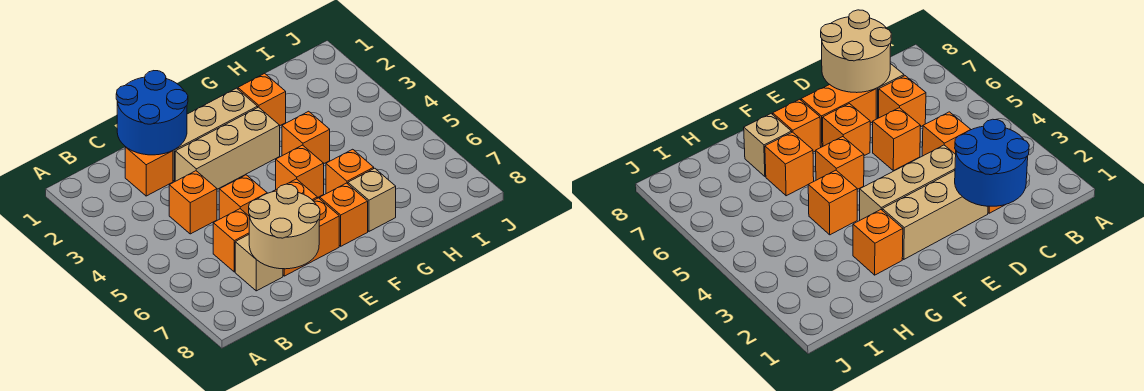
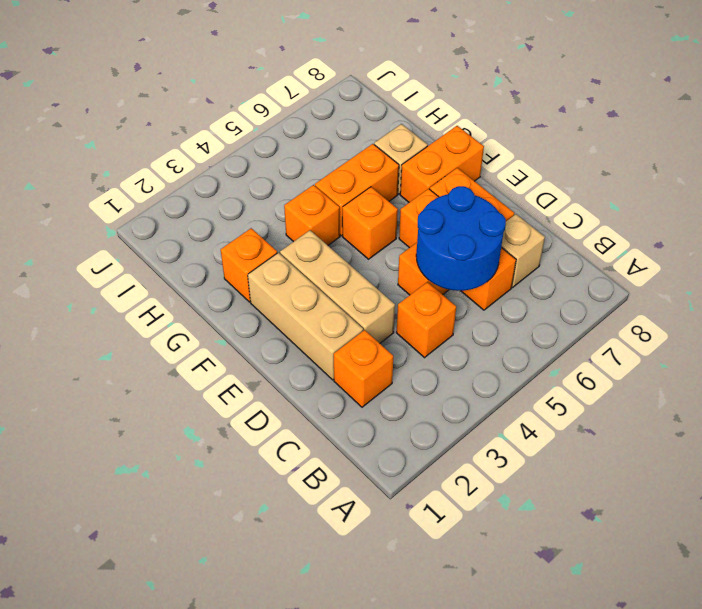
blue 2x2 round brick [116,71,188,155] -> blue 2x2 round brick moved to [416,186,506,291]
tan 2x2 round brick [249,184,320,269] -> none
orange 1x1 brick [320,183,368,246] -> orange 1x2 brick [400,126,484,202]
orange 1x1 brick [326,149,374,194] -> orange 1x2 brick [315,144,399,236]

